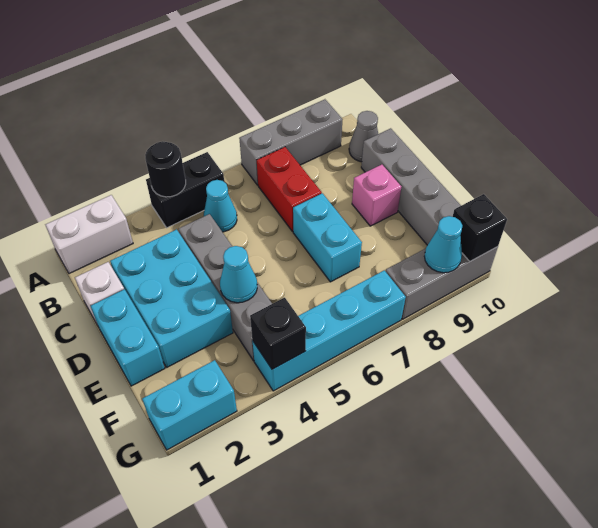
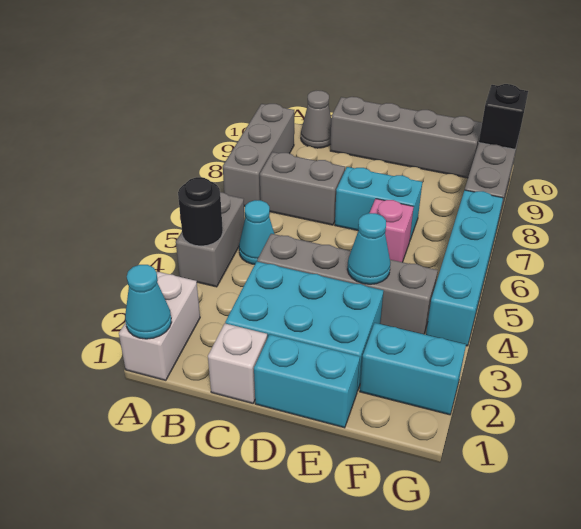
black 1x2 brick [146,152,224,228] -> grey 1x2 brick [176,192,245,287]
red 1x2 brick [257,147,322,232] -> grey 1x2 brick [260,152,345,225]
pink 1x1 brick [352,165,401,226] -> pink 1x1 brick moved to [370,199,414,262]
cyan 1x2 brick [142,360,237,450] -> cyan 1x2 brick turned to [360,323,466,415]
black 1x1 brick [250,298,306,369] -> none
cyan 1x1 cone [424,216,462,273] -> cyan 1x1 cone moved to [125,265,171,339]

